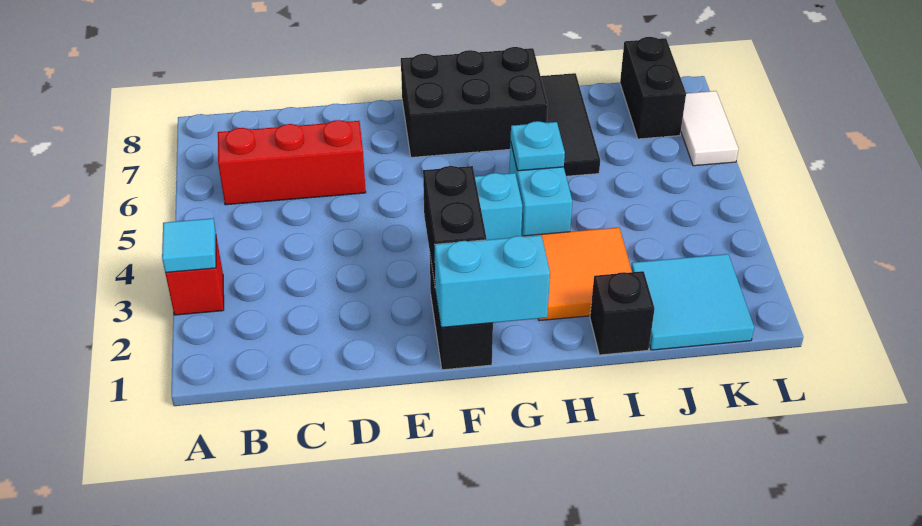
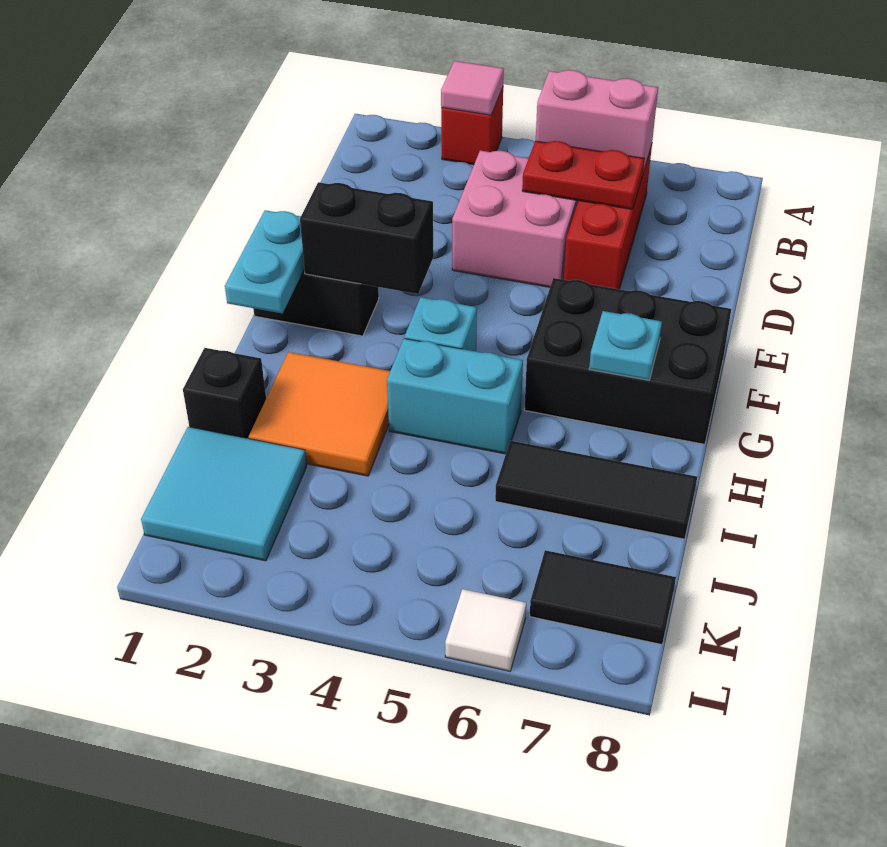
cyan 1x1 tile [162,218,216,272] -> pink 1x1 tile [441,61,504,115]
none -> pink 1x2 brick [536,70,658,172]
none -> pink 2x2 brick [452,151,578,287]
none -> red 1x2 plate [522,141,644,209]
cyan 1x2 brick [435,235,550,327] -> cyan 1x2 plate [225,210,304,313]
black 2x3 brick [401,47,548,157] -> black 2x3 brick turned to [524,278,731,444]
cyan 1x1 plate [511,121,565,171] -> cyan 1x1 plate moved to [589,311,662,380]
black 1x2 brick [620,37,686,139] -> black 1x2 tile [530,550,676,645]
white 1x2 tile [681,91,738,166] -> white 1x1 tile [445,589,526,671]

